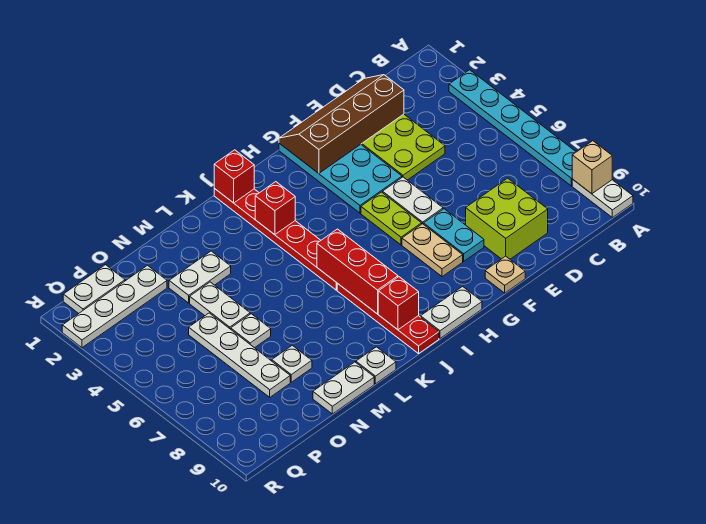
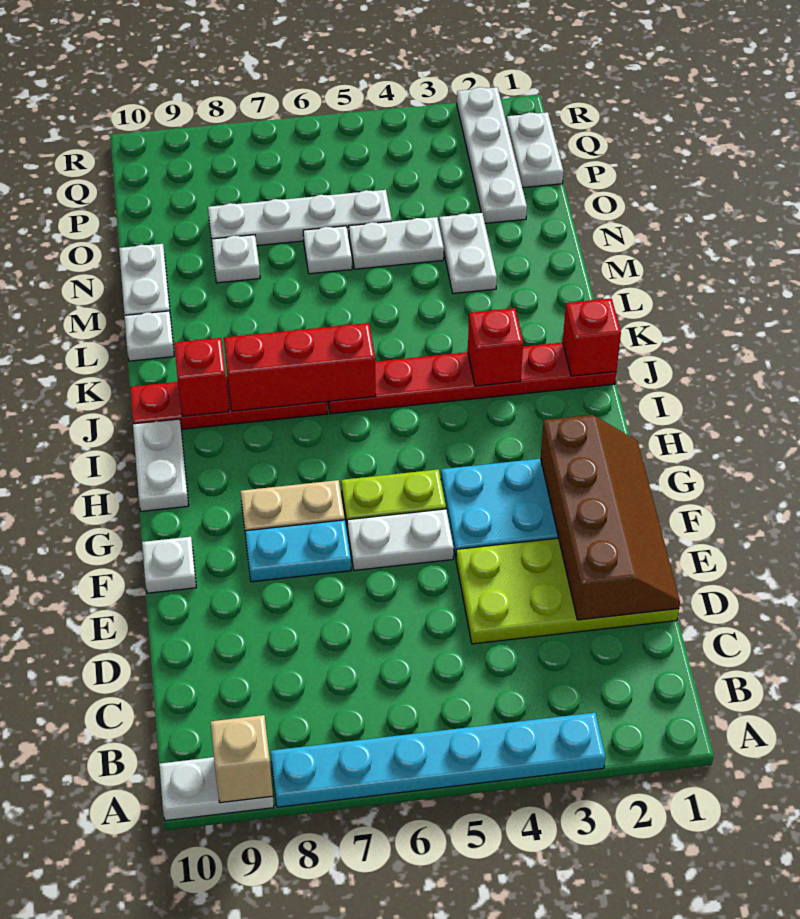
lime 2x2 brick [466,178,548,259] -> none
tan 1x1 plate [485,256,525,293] -> white 1x1 plate [142,537,196,593]

